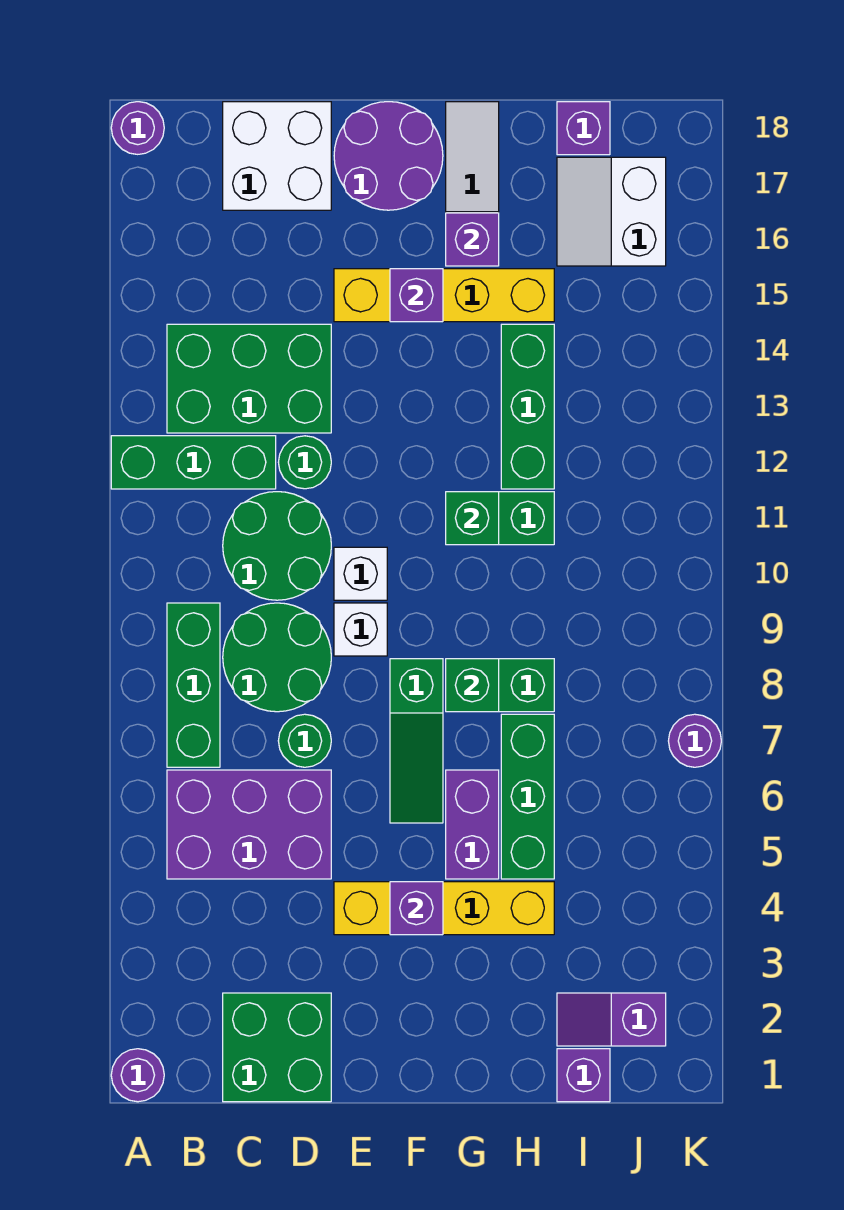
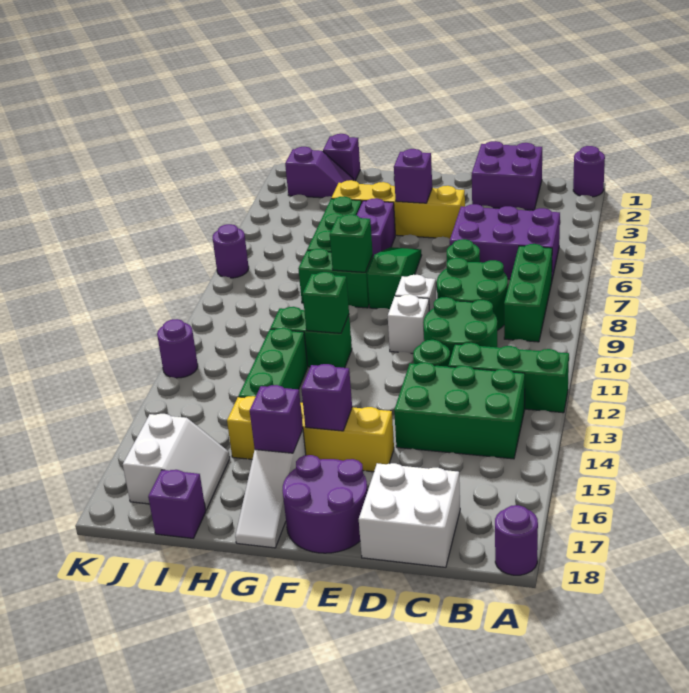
green 2x2 brick [223,993,331,1102] -> purple 2x2 brick [472,141,542,210]
none -> purple 1x1 round brick [157,319,198,378]

